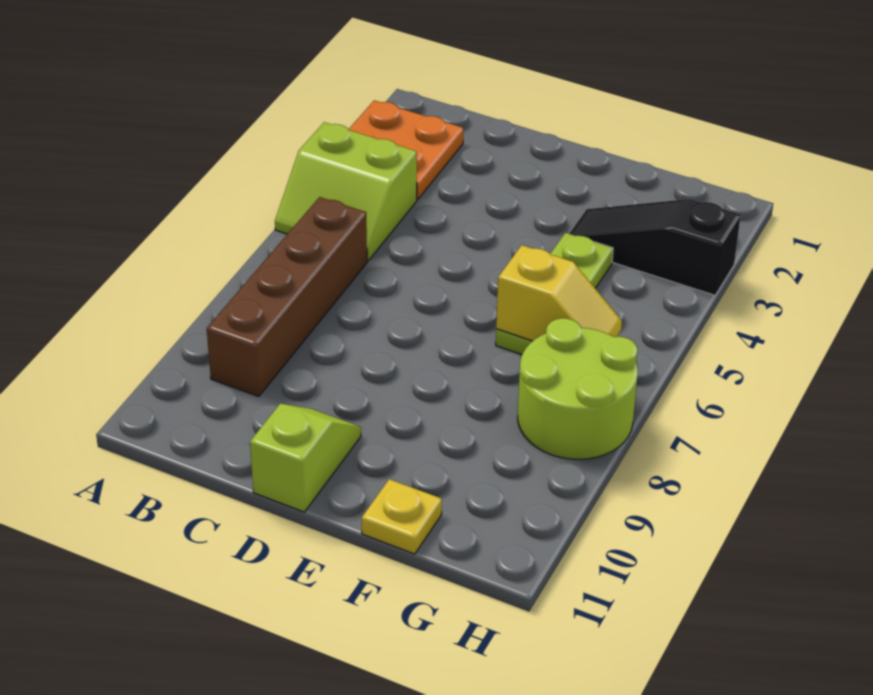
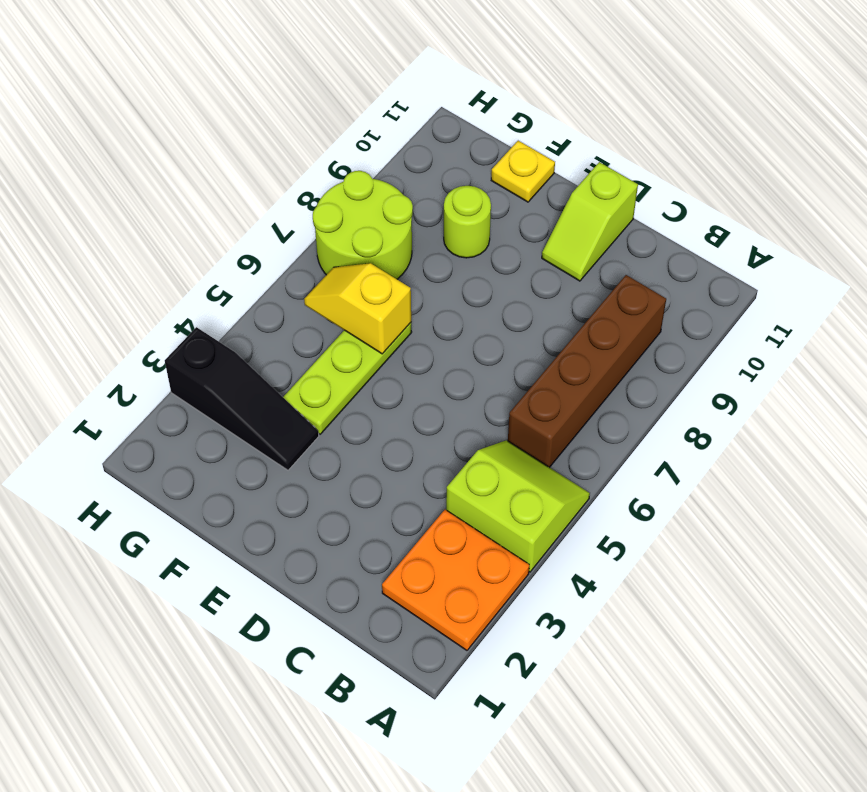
none -> lime 1x1 round brick [444,186,491,258]

